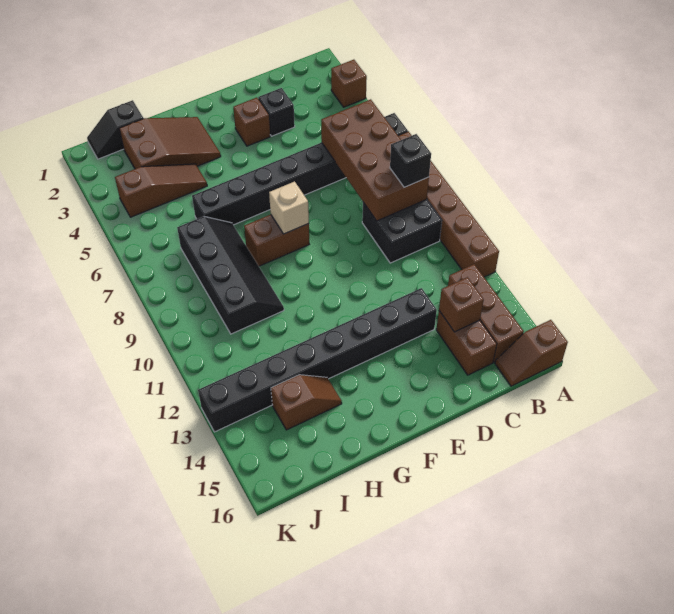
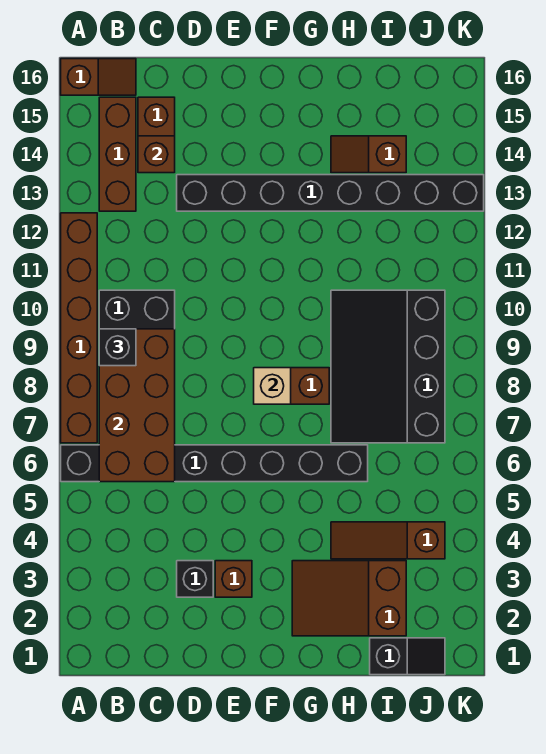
brown 1x1 brick [331,60,367,107] -> none
black 2x4 slope [177,216,284,334] -> black 3x4 slope [331,290,445,443]

